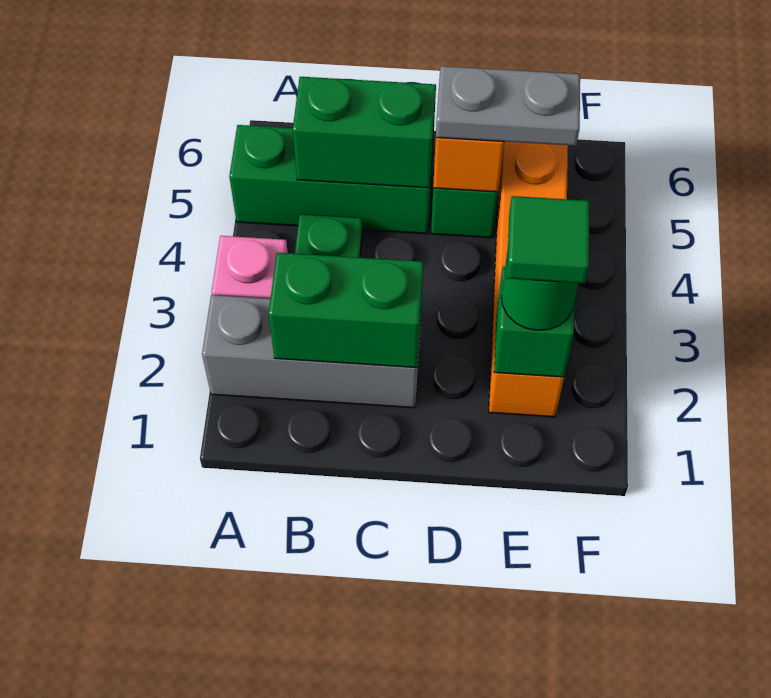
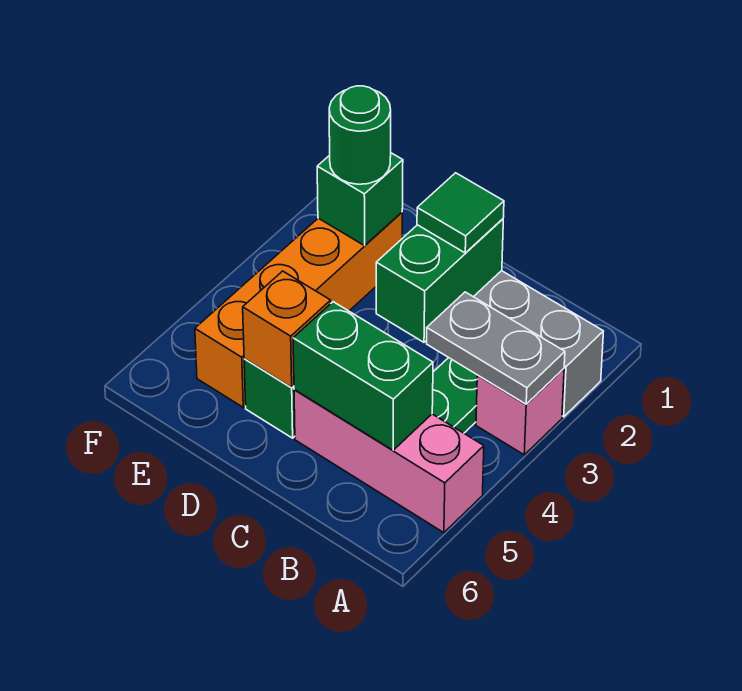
green 1x3 brick [229,125,434,234] -> pink 1x3 brick [294,390,484,533]
green 1x2 brick [269,253,423,368] -> green 1x2 brick turned to [376,219,503,342]
grey 1x2 plate [436,66,580,146] -> grey 1x2 plate moved to [427,292,565,404]
green 1x1 tile [507,196,589,283] -> green 1x1 tile moved to [417,173,504,253]

